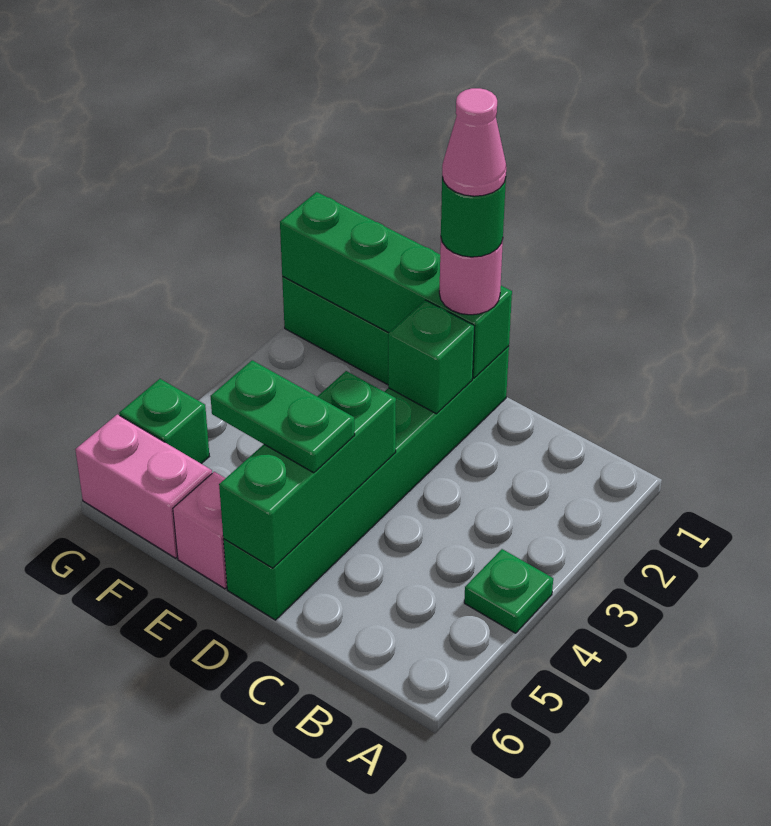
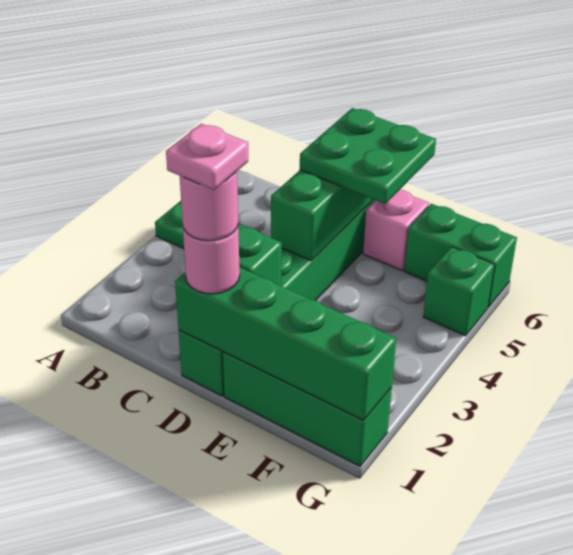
green 1x1 round brick [441,177,506,257] -> pink 1x1 round brick [180,172,238,241]
pink 1x1 cone [442,88,506,196] -> pink 1x1 plate [166,124,248,190]
green 1x2 plate [211,360,355,473] -> green 2x2 plate [300,108,436,204]
pink 1x2 brick [75,414,212,558] -> green 1x2 brick [404,204,517,307]

